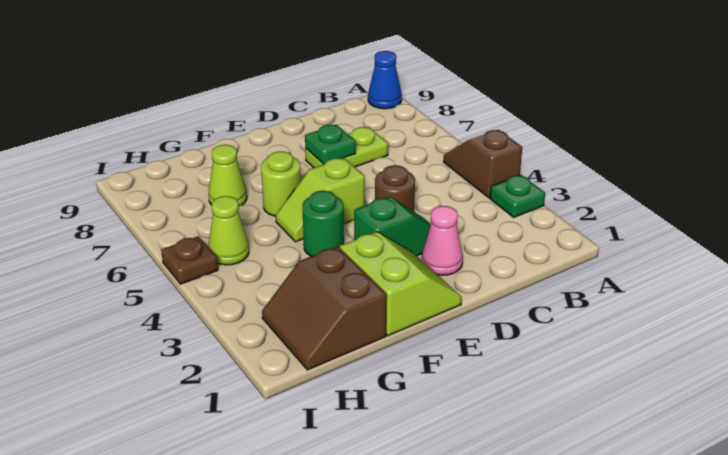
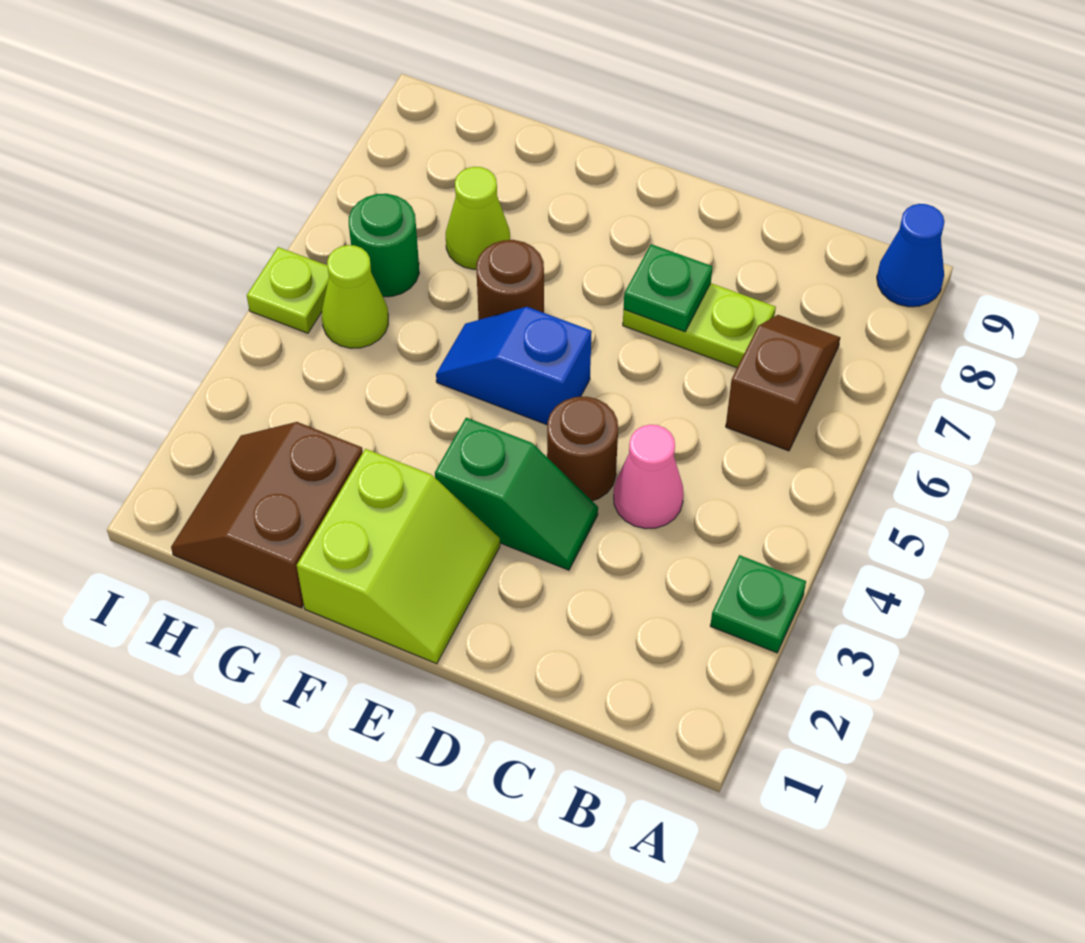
brown 1x2 slope [444,130,522,198] -> brown 1x2 slope moved to [726,315,840,451]
pink 1x1 cone [422,206,463,275] -> pink 1x1 cone moved to [614,425,684,529]
lime 1x2 slope [276,158,365,242] -> blue 1x2 slope [436,307,592,425]
green 1x1 round brick [302,191,344,256] -> green 1x1 round brick moved to [349,194,419,297]
lime 1x1 round brick [261,151,301,216] -> brown 1x1 round brick [476,240,544,320]
brown 1x1 plate [161,236,218,284] -> lime 1x1 plate [247,247,329,333]

